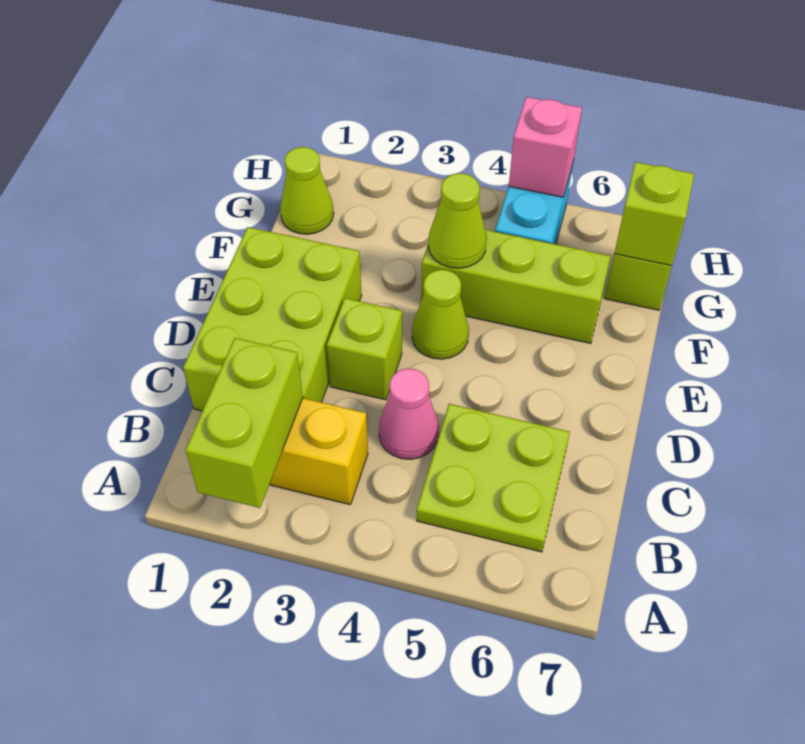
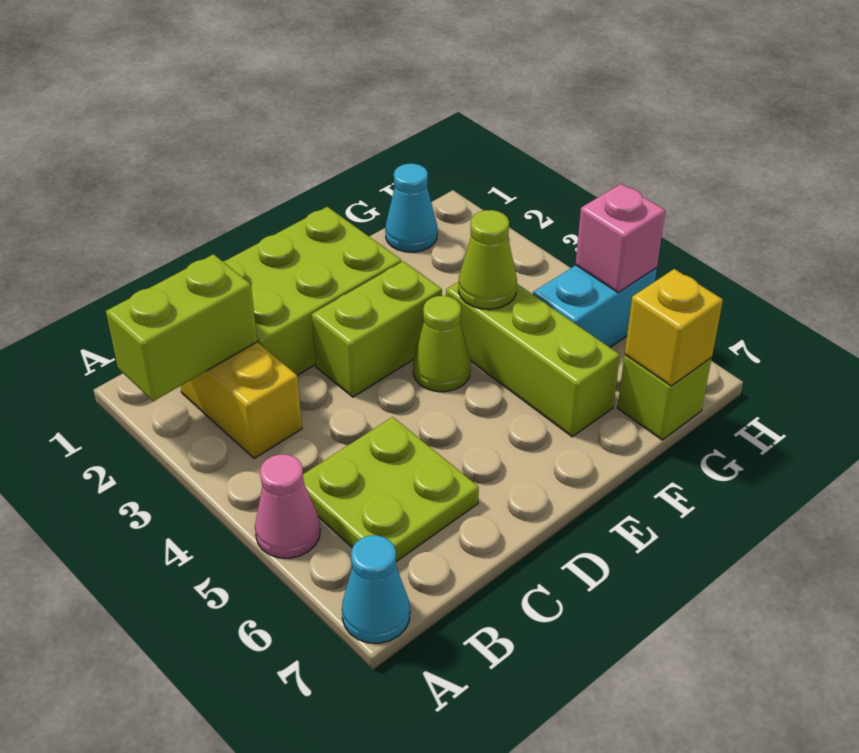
none -> cyan 1x1 cone [342,535,410,643]
pink 1x1 cone [379,368,439,459] -> pink 1x1 cone moved to [255,454,320,558]
lime 1x1 brick [327,298,402,400] -> lime 1x2 brick [312,261,442,397]
lime 1x1 cone [280,147,334,234] -> cyan 1x1 cone [385,164,437,252]
lime 1x1 brick [614,162,694,266] -> yellow 1x1 brick [625,269,723,386]

